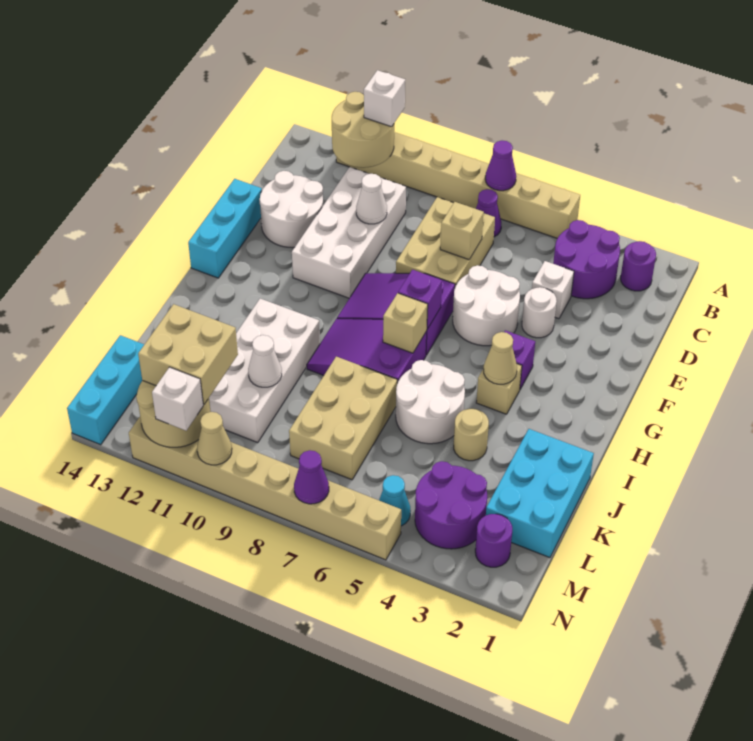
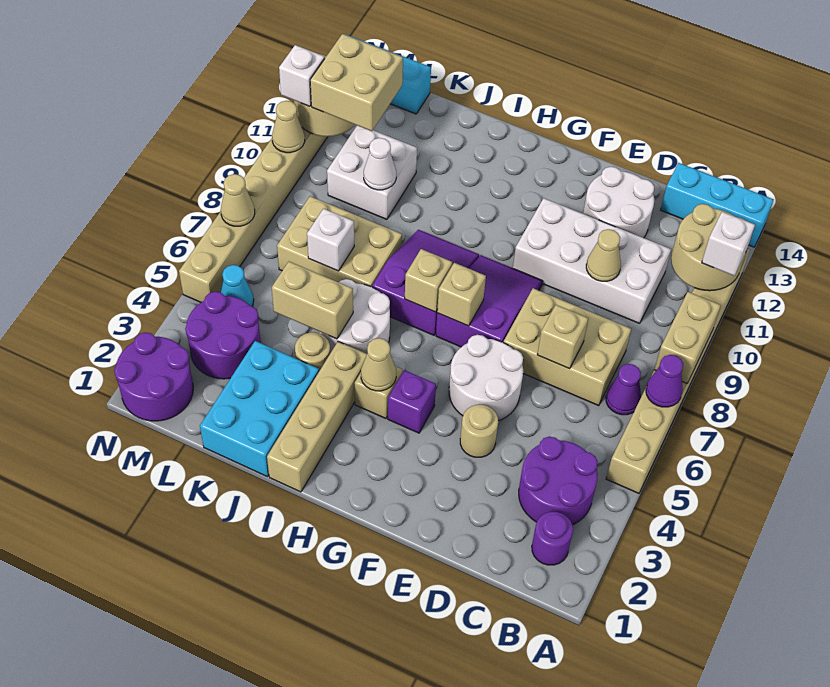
none -> tan 1x2 brick [654,292,721,383]
white 1x1 brick [532,261,574,319] -> white 1x1 brick moved to [307,209,354,271]
white 1x1 cone [356,174,387,224] -> tan 1x1 cone [586,229,621,281]
white 1x1 round brick [522,287,557,338] -> tan 1x1 round brick [460,405,498,457]
cyan 1x3 brick [188,179,262,278] -> cyan 1x3 brick moved to [661,163,774,247]
purple 1x1 brick [398,270,442,329] -> tan 1x1 brick [437,263,486,326]
none -> tan 1x4 brick [267,342,367,492]
white 2x4 brick [209,299,320,443] -> white 2x2 brick [327,126,417,219]
cyan 2x3 brick [486,429,594,558] -> cyan 2x3 brick turned to [200,341,319,477]
none -> tan 1x2 brick [272,262,353,339]
purple 1x1 round brick [475,514,512,567] -> purple 2x2 round brick [114,332,193,421]
purple 1x1 cone [294,450,329,504] -> tan 1x1 cone [221,174,255,226]

